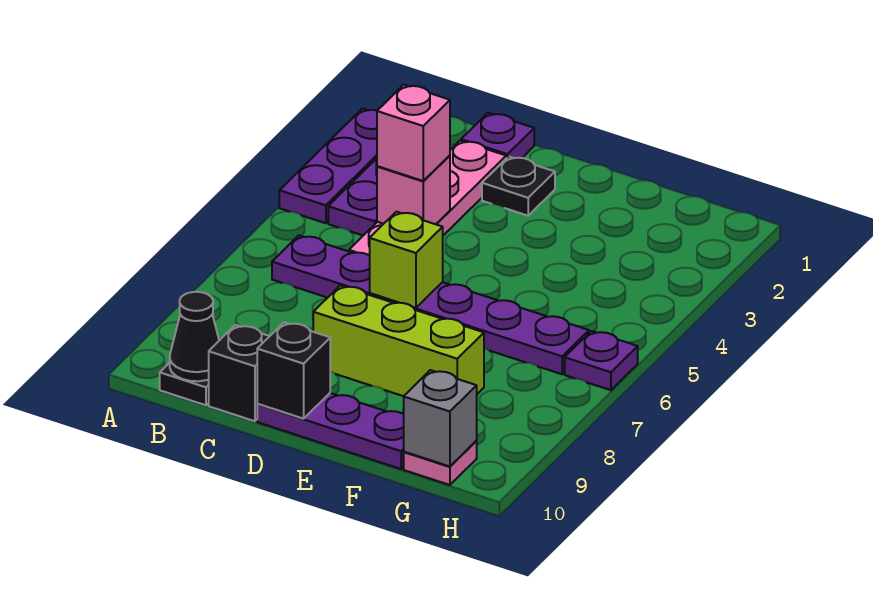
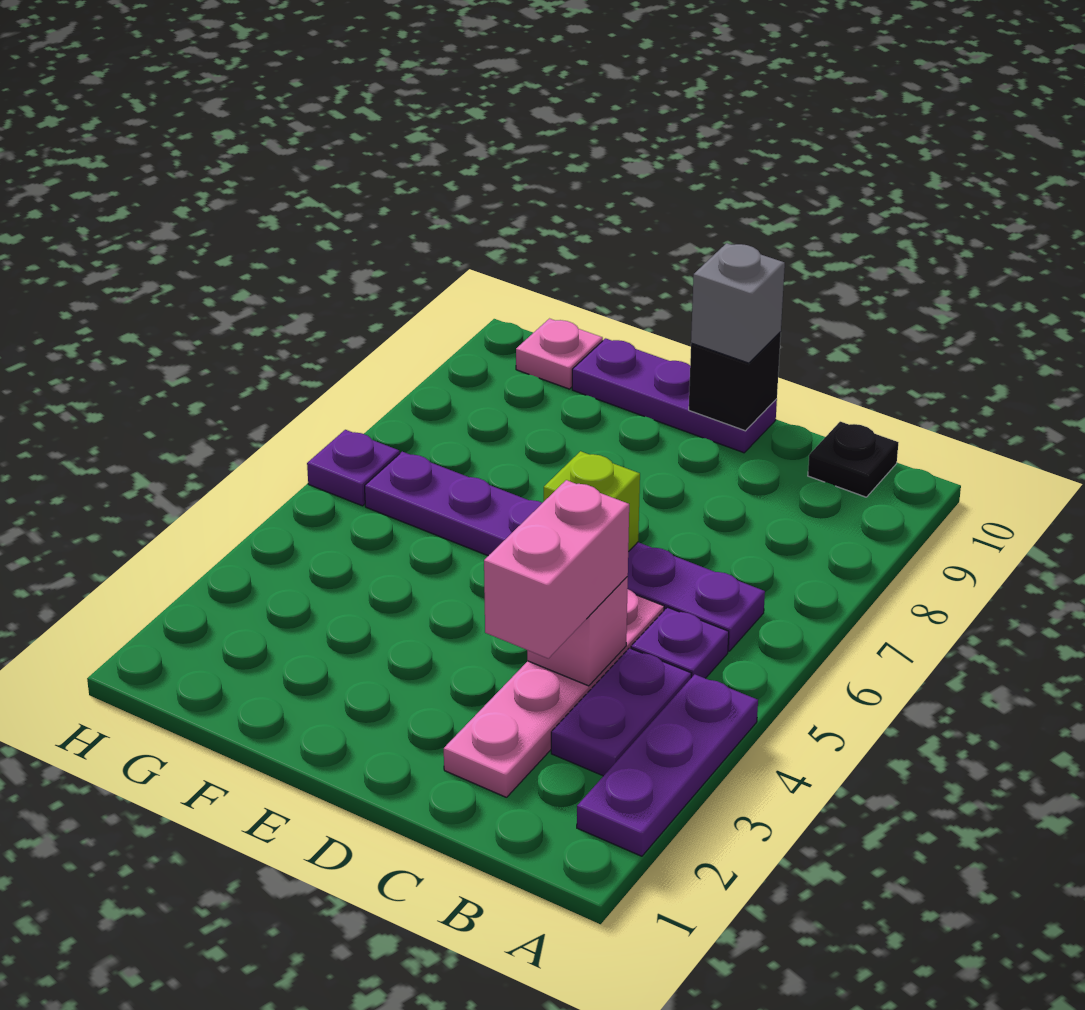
black 1x1 cone [170,292,219,381] -> none
purple 1x1 plate [461,113,534,158] -> purple 1x1 plate moved to [631,607,729,678]
pink 1x1 brick [377,85,450,181] -> pink 1x2 brick [484,480,629,658]
black 1x1 brick [209,325,270,421] -> none
black 1x1 plate [482,156,555,216] -> none
lime 1x3 brick [313,286,484,396] -> none
grey 1x1 brick [404,370,477,466] -> grey 1x1 brick moved to [691,243,785,363]

